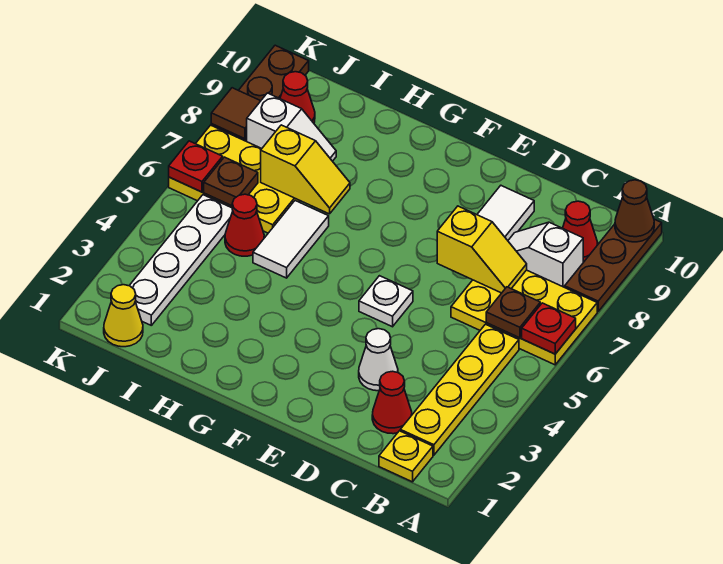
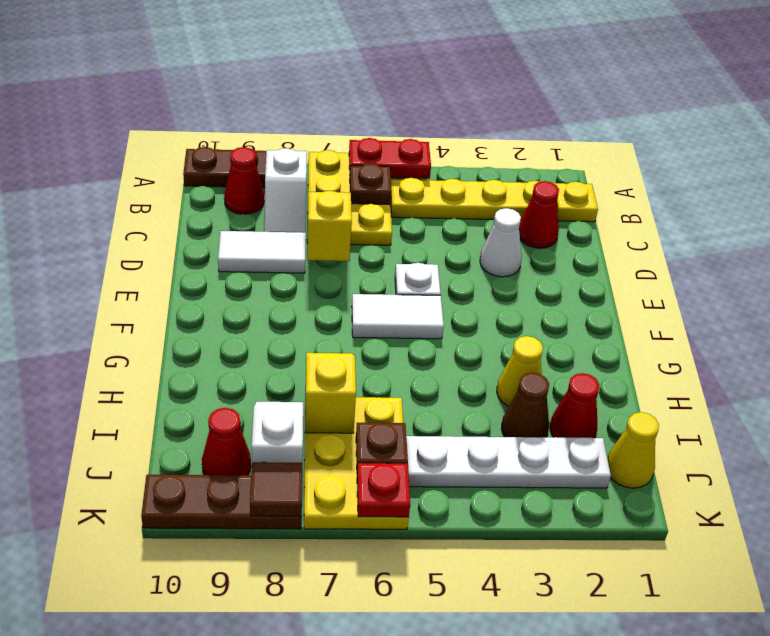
red 1x1 plate [522,303,576,354] -> red 1x2 plate [349,138,431,179]
brown 1x1 cone [615,180,654,242] -> brown 1x1 cone moved to [501,373,549,437]
none -> yellow 1x1 cone [497,336,543,406]
white 1x2 tile [253,201,329,278] -> white 1x2 tile moved to [352,294,444,339]
red 1x1 cone [225,194,264,256] -> red 1x1 cone moved to [550,373,599,438]

